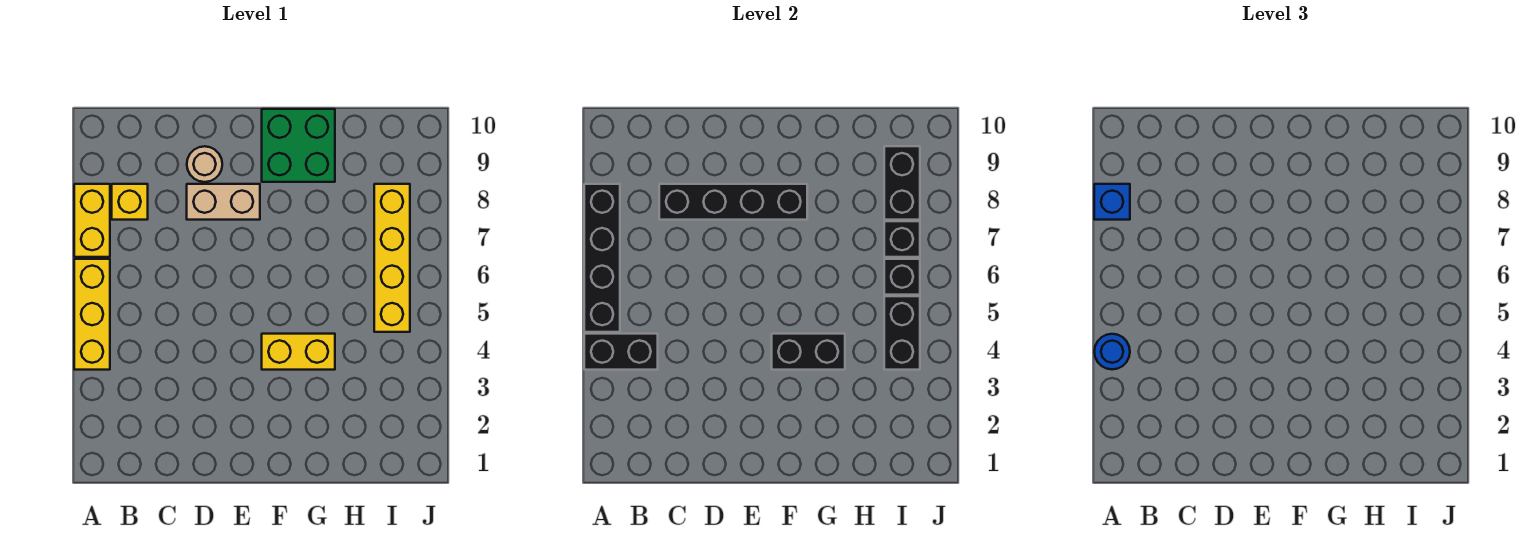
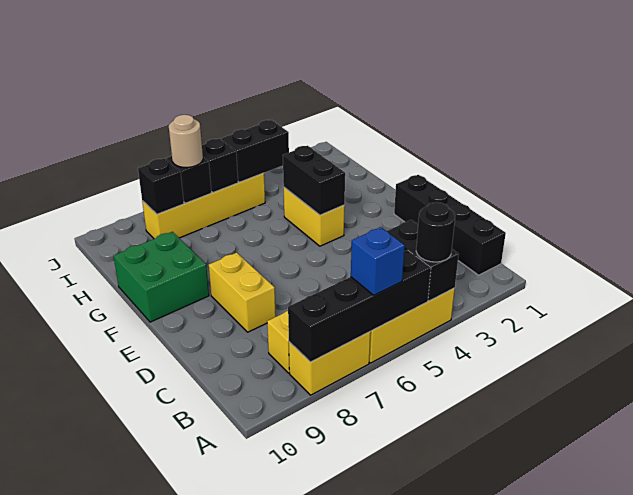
blue 1x1 round brick [1094,334,1130,369] -> black 1x1 round brick [416,202,455,262]
blue 1x1 brick [1094,184,1130,220] -> blue 1x1 brick moved to [351,227,405,295]
black 1x4 brick [659,184,807,220] -> black 1x4 brick moved to [394,175,506,275]
tan 1x2 brick [187,184,260,220] -> yellow 1x2 brick [209,253,276,332]
tan 1x1 round brick [187,146,222,182] -> tan 1x1 round brick moved to [169,115,203,168]
black 1x2 brick [884,146,920,220] -> black 1x1 brick [138,159,184,214]

